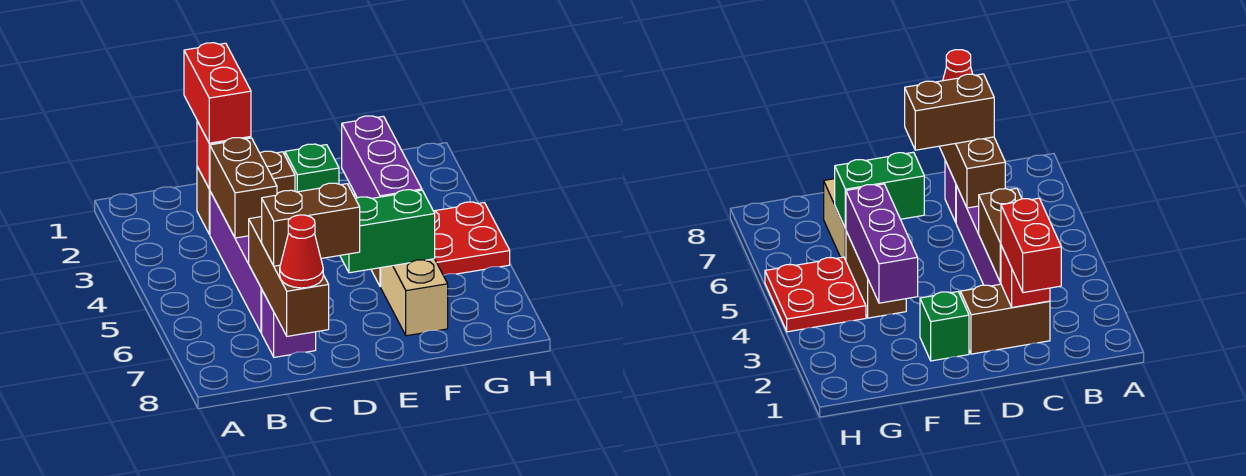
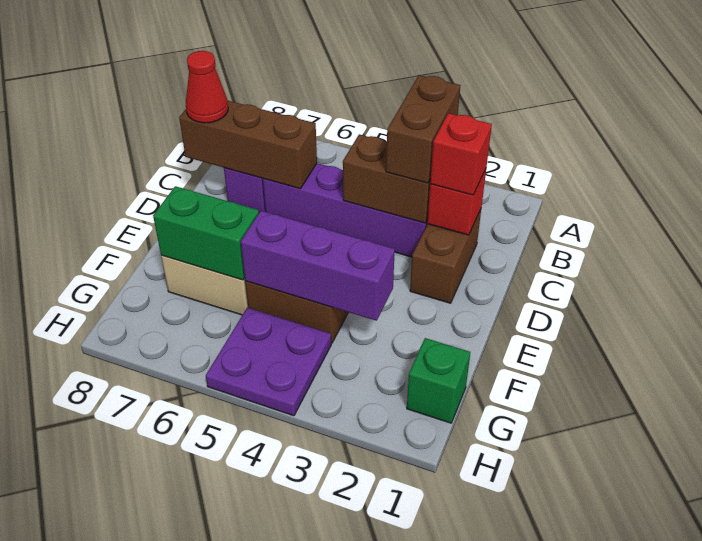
red 1x2 brick [184,43,251,143] -> red 1x1 brick [430,113,492,195]
brown 1x2 brick [262,183,360,266] -> brown 1x2 brick moved to [386,75,460,183]
green 1x1 brick [285,144,339,192] -> green 1x1 brick moved to [407,338,470,423]
green 1x2 brick [340,190,435,273] -> green 1x2 brick turned to [153,186,259,280]
red 2x2 plate [434,202,510,275] -> purple 2x2 plate [206,308,331,416]

